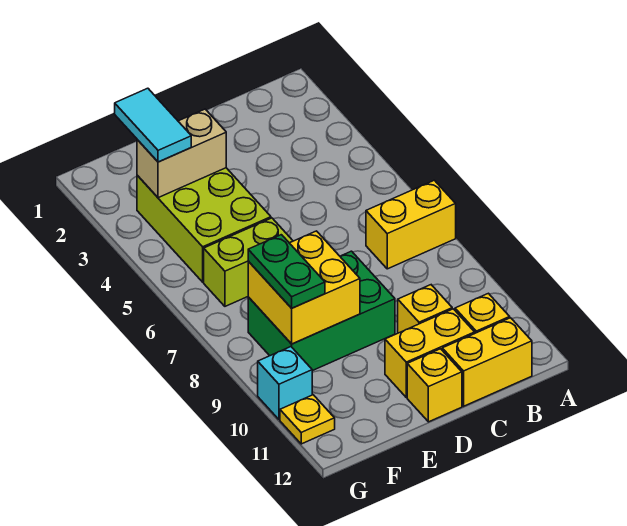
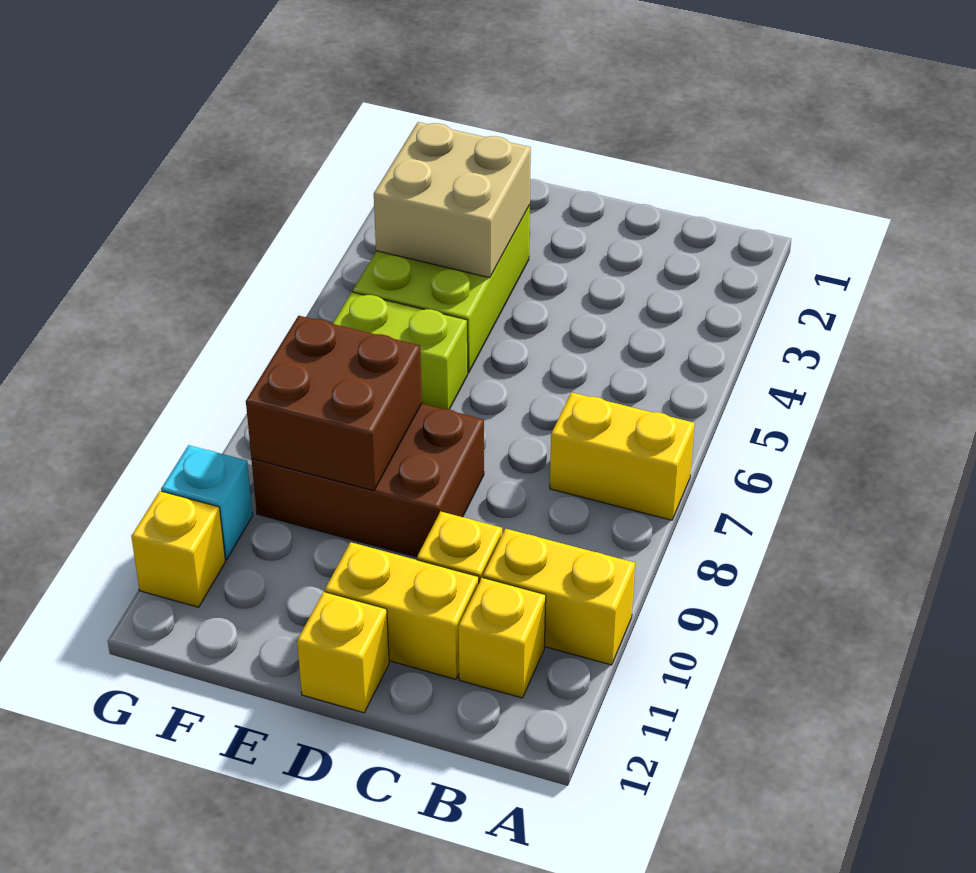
yellow 1x2 brick [442,318,532,406] -> yellow 1x2 brick moved to [483,529,635,665]
green 2x3 brick [248,251,395,371] -> brown 2x3 brick [252,404,484,557]
tan 1x2 brick [137,109,226,198] -> tan 2x2 brick [374,122,531,278]
yellow 2x2 brick [248,231,360,344] -> brown 2x2 brick [246,316,422,491]
cyan 1x2 tile [115,88,191,162] -> none
green 1x2 plate [248,235,325,308] -> none
yellow 1x1 plate [280,395,335,444] -> yellow 1x1 brick [131,491,226,607]

